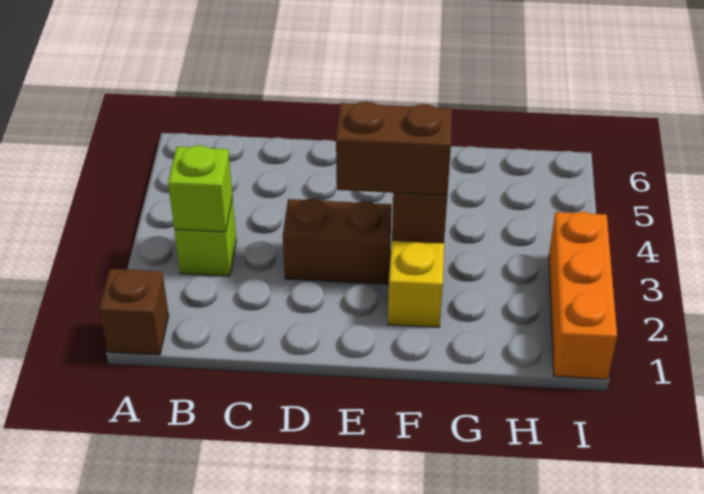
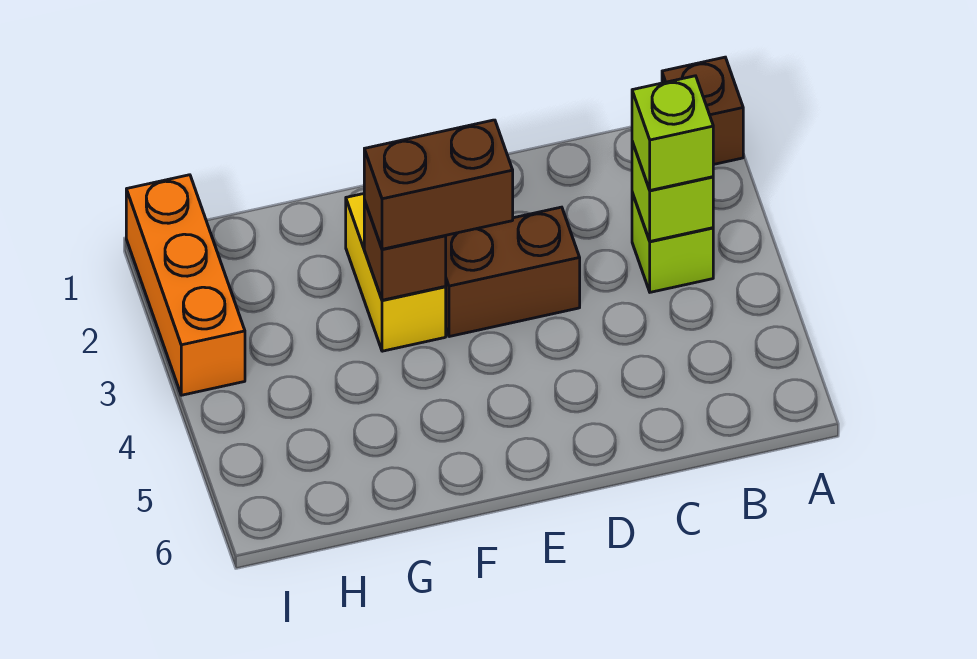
none -> lime 1x1 brick [632,76,713,190]

